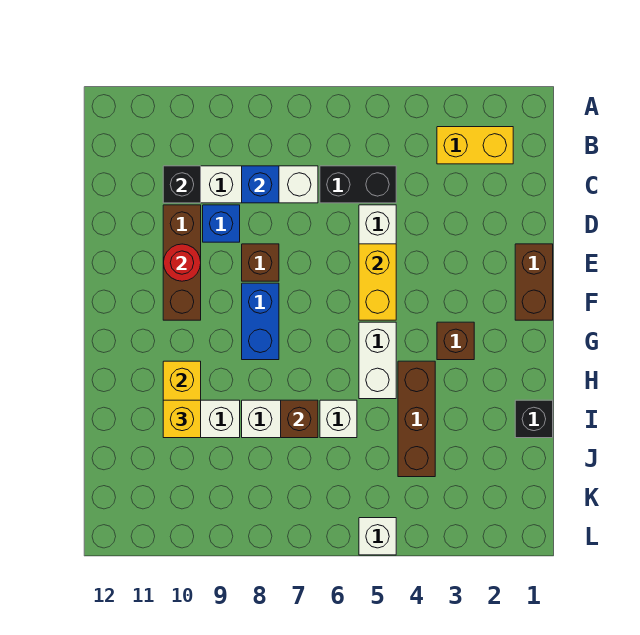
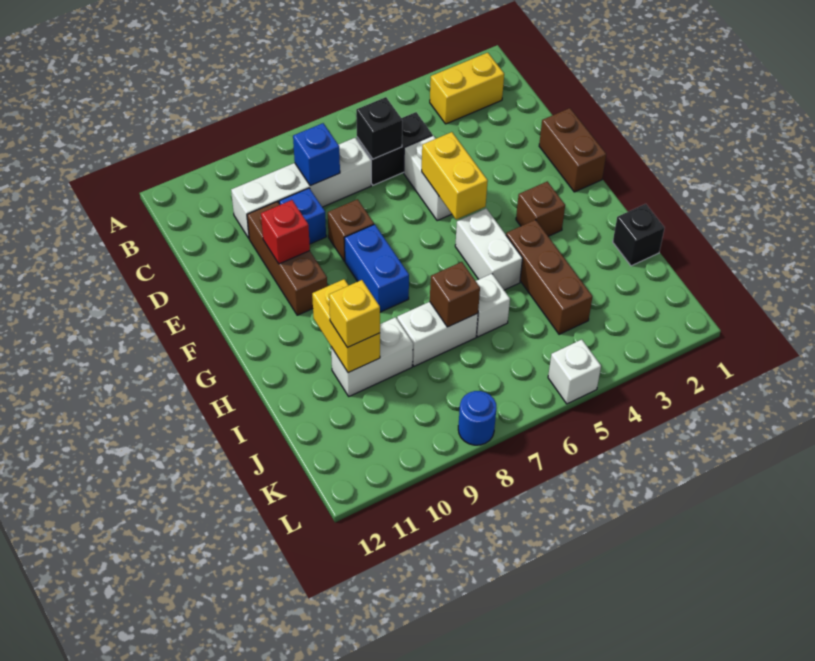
black 1x1 brick [163,166,201,203] -> black 1x1 brick moved to [356,97,402,159]
red 1x1 round brick [163,244,201,281] -> red 1x1 brick [261,200,310,264]
none -> blue 1x1 round brick [458,391,496,445]

